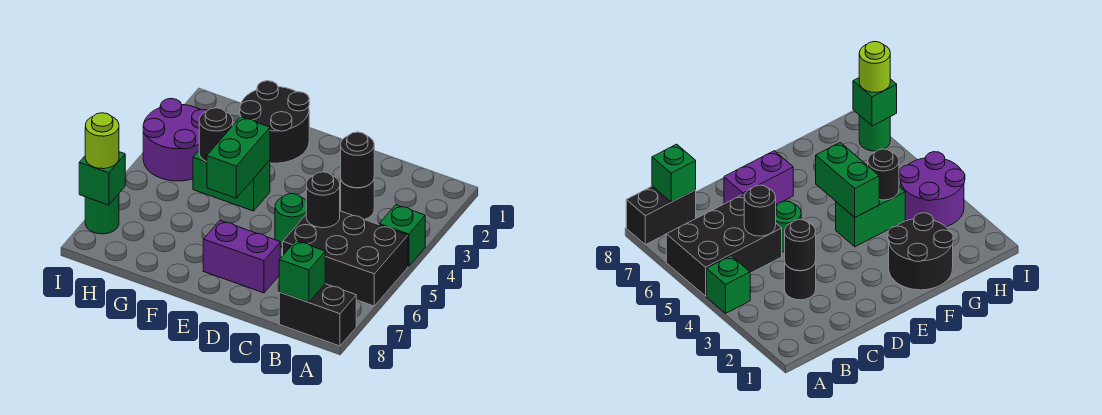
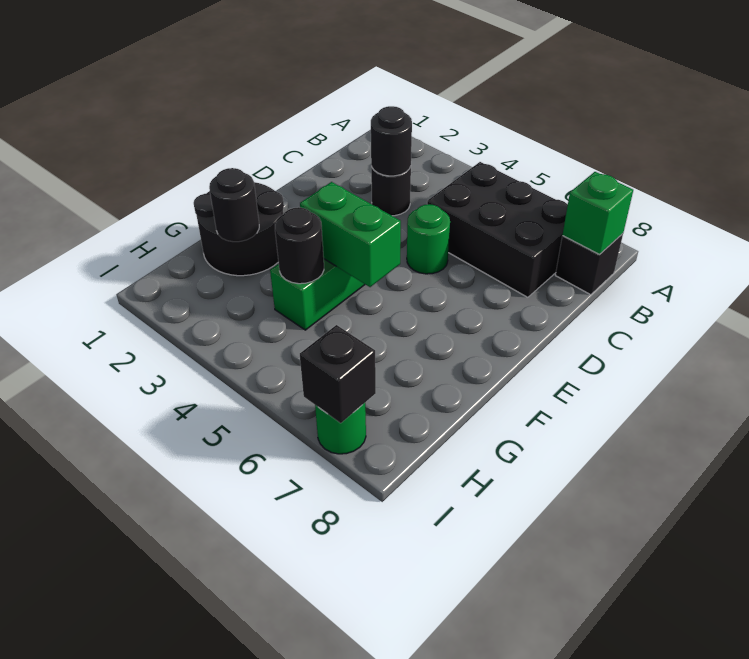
green 1x1 brick [379,205,425,266] -> none
black 2x3 brick [283,211,408,306] -> black 2x3 brick turned to [427,162,568,297]
black 1x2 brick [279,284,356,346] -> black 1x1 brick [555,234,623,295]
black 1x1 round brick [306,172,340,228] -> black 1x1 round brick moved to [209,168,259,242]
purple 1x2 brick [203,220,280,293] -> none
purple 2x2 round brick [143,99,207,181] -> none
green 1x1 brick [79,152,125,205] -> black 1x1 brick [300,325,376,423]
lime 1x1 round brick [85,113,119,169] -> none

